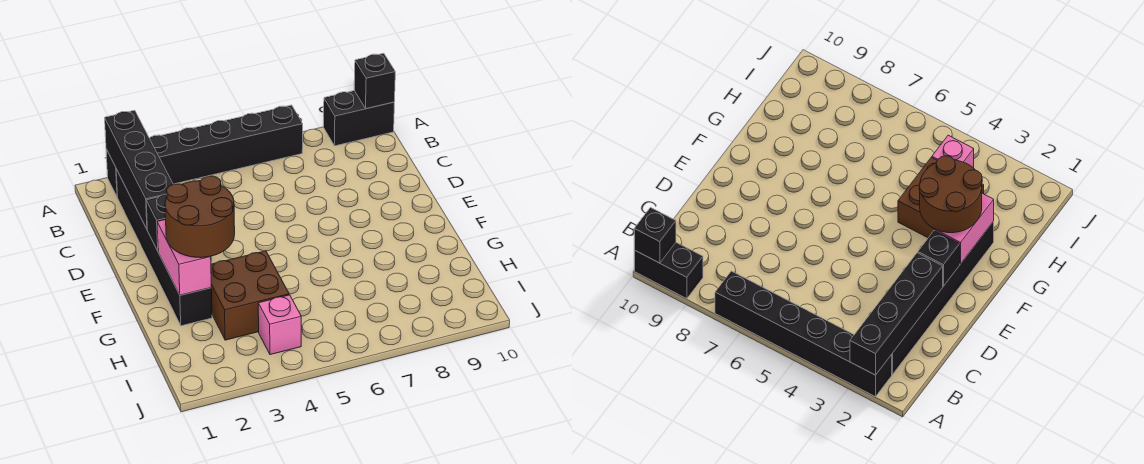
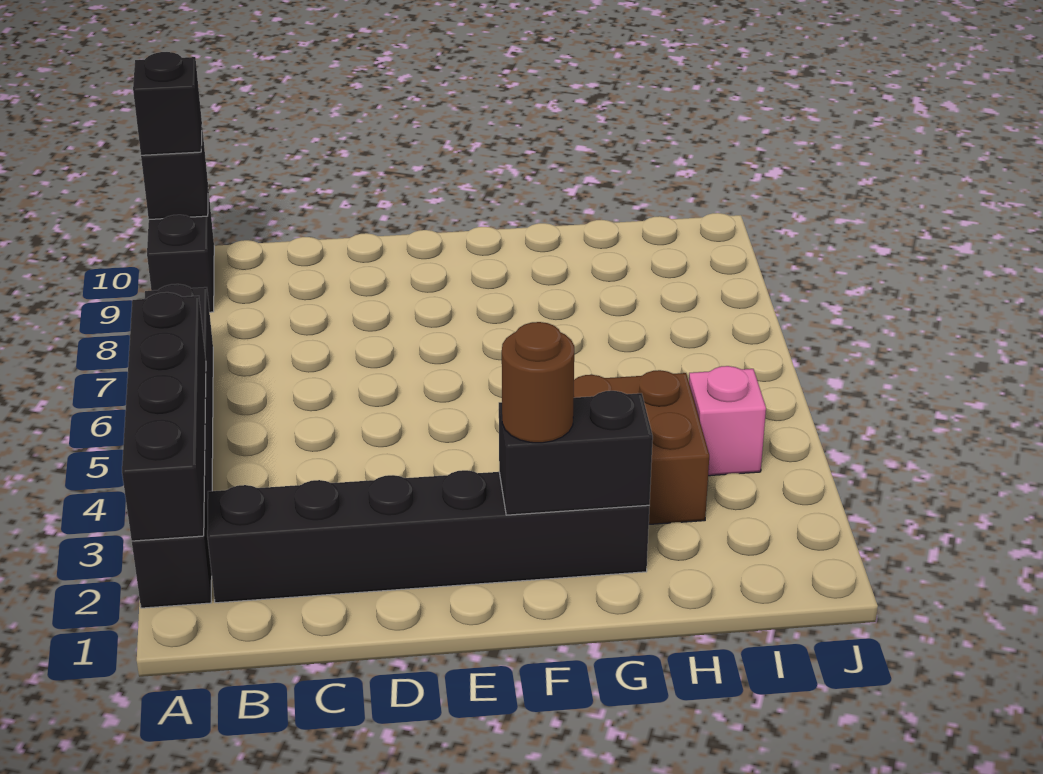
black 1x4 brick [105,110,173,229] -> black 1x4 brick turned to [122,292,206,541]
black 1x1 brick [146,194,167,251] -> black 1x1 brick moved to [133,52,202,155]
pink 1x2 brick [157,219,211,295] -> black 1x2 brick [499,391,653,515]
brown 2x2 round brick [165,176,235,258] -> brown 1x1 round brick [502,322,574,443]

